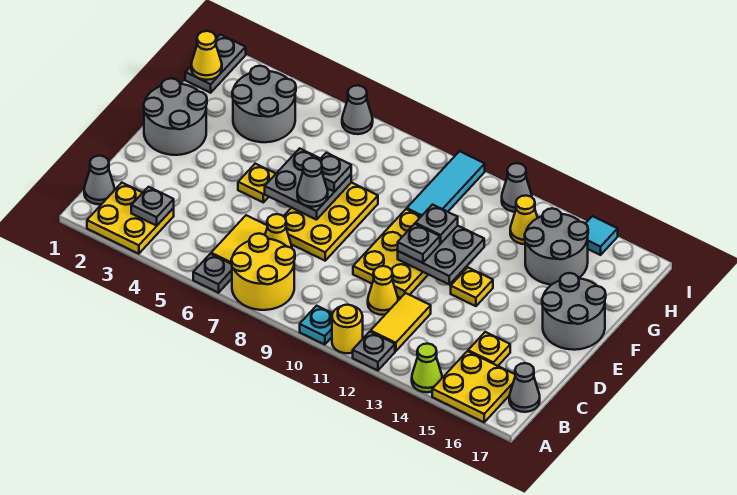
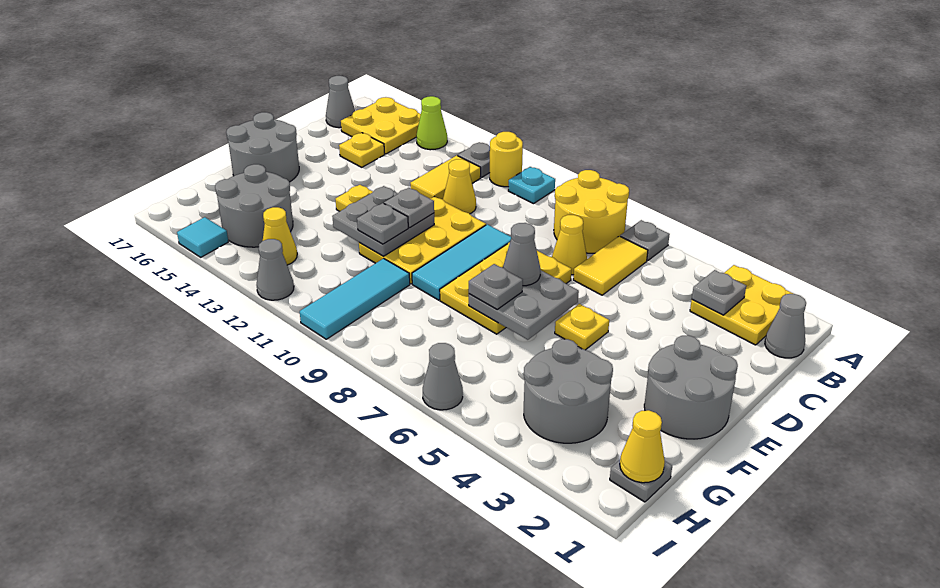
none -> cyan 1x3 tile [412,224,511,300]
grey 1x2 plate [185,35,246,93] -> grey 1x1 plate [610,460,672,502]

